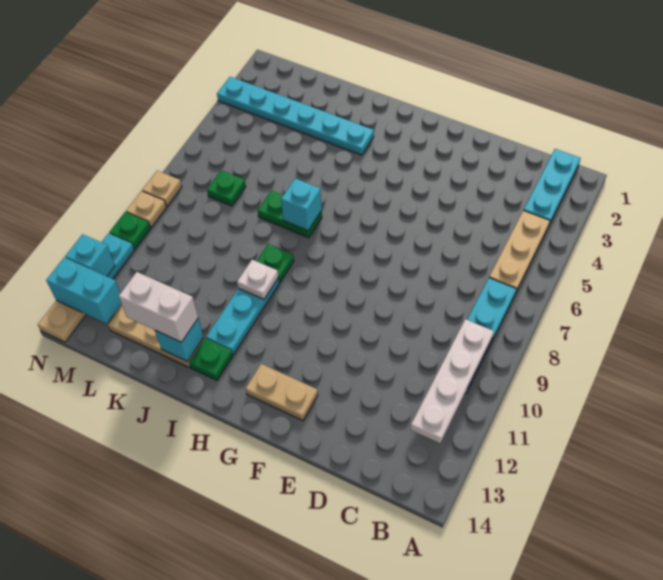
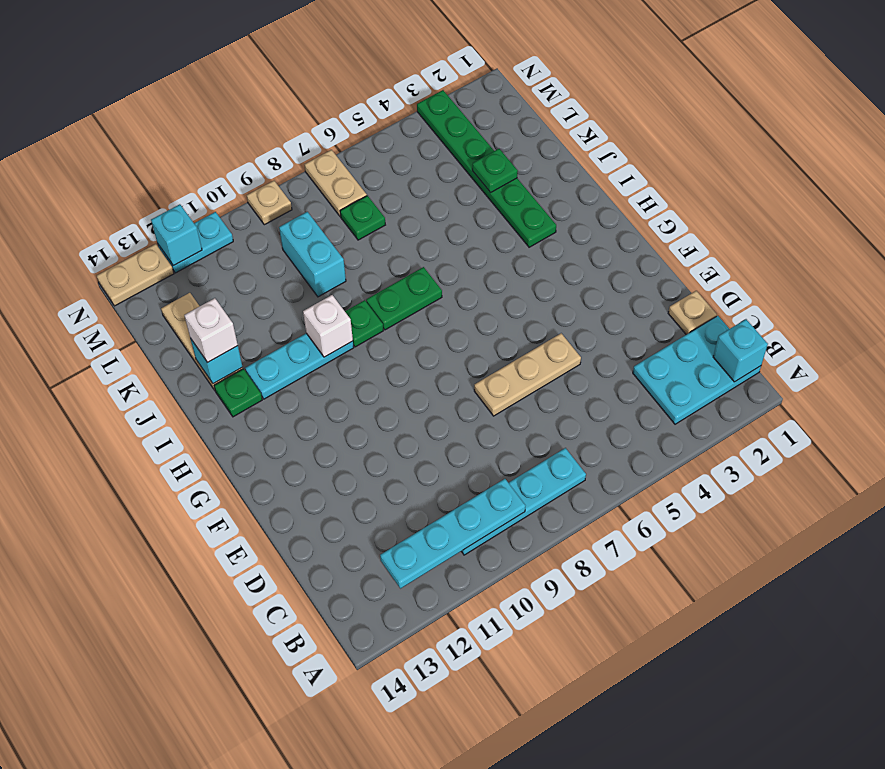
cyan 1x3 plate [524,149,581,224] -> cyan 2x3 plate [633,316,761,424]
tan 1x3 plate [489,210,550,294] -> tan 1x3 plate moved to [474,333,581,416]
white 1x4 plate [410,319,494,443] -> cyan 1x4 plate [380,479,525,589]
tan 1x2 plate [246,364,318,421] -> tan 1x2 plate moved to [304,150,367,217]
cyan 1x6 plate [217,77,374,155] -> green 1x6 plate [417,90,556,247]
green 1x2 plate [258,190,322,238] -> green 1x2 plate turned to [366,267,442,330]
cyan 1x1 brick [281,178,322,231] -> cyan 1x1 brick moved to [713,319,768,382]
white 1x1 plate [237,260,278,299] -> white 1x1 brick [303,295,353,357]
white 1x2 brick [119,272,198,342] -> white 1x1 brick [184,298,238,362]
cyan 1x2 brick [46,258,121,324] -> cyan 1x2 brick moved to [279,212,346,297]
tan 1x1 plate [142,171,182,206] -> tan 1x1 plate moved to [668,291,717,335]
green 1x1 plate [109,212,151,249] -> green 1x1 plate moved to [472,149,518,193]

